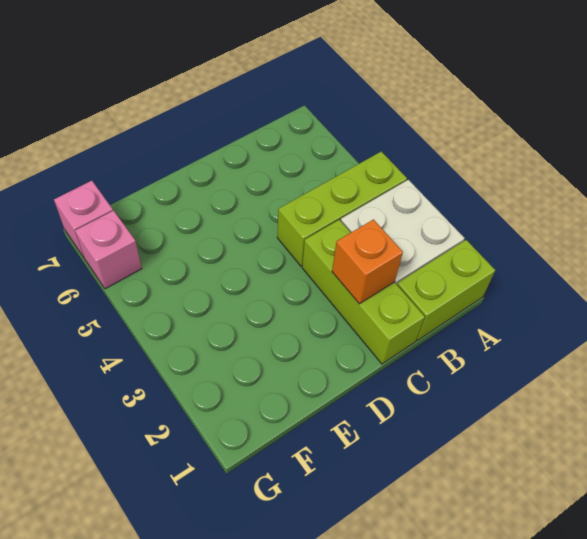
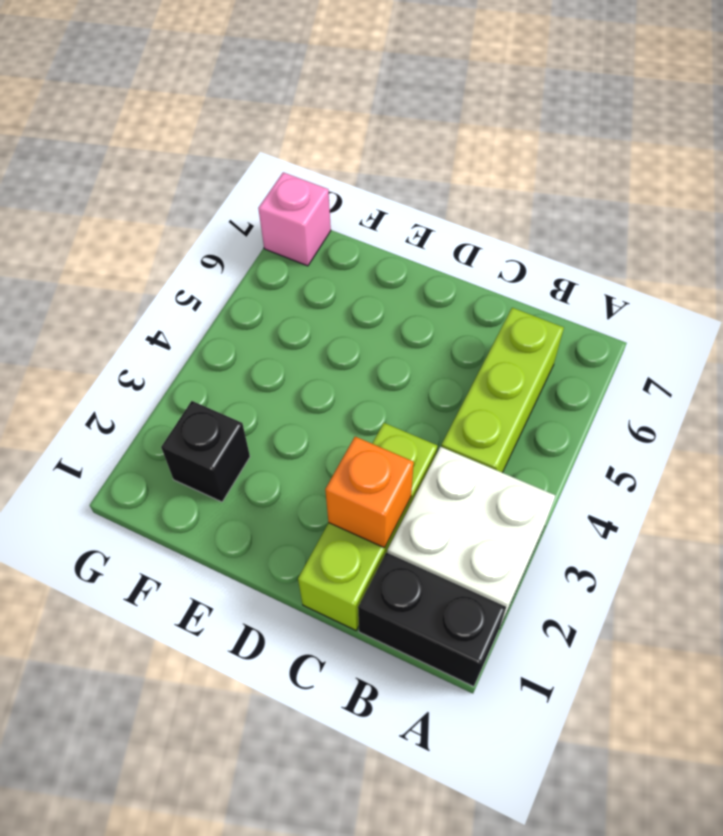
lime 1x2 brick [397,240,495,340] -> black 1x2 brick [358,552,506,686]
lime 1x3 brick [277,152,407,266] -> lime 1x3 brick turned to [441,308,564,473]
none -> black 1x1 brick [161,401,250,502]
pink 1x1 brick [75,211,142,289] -> none

